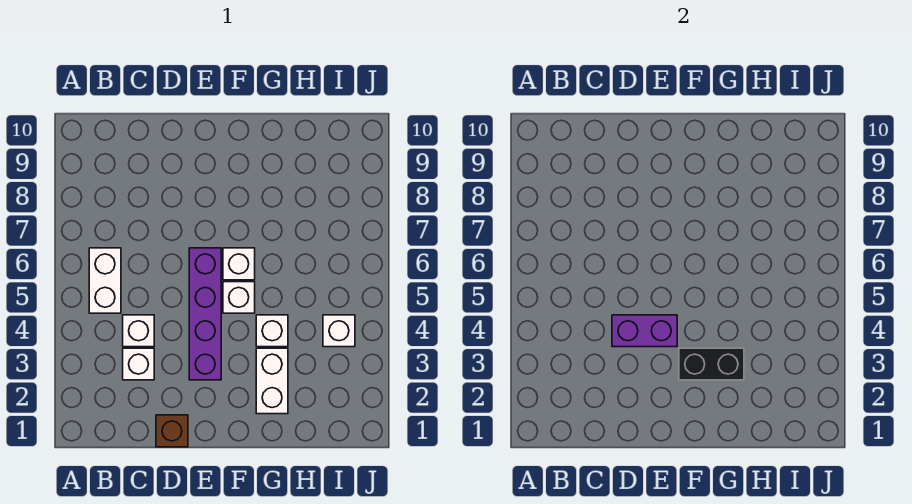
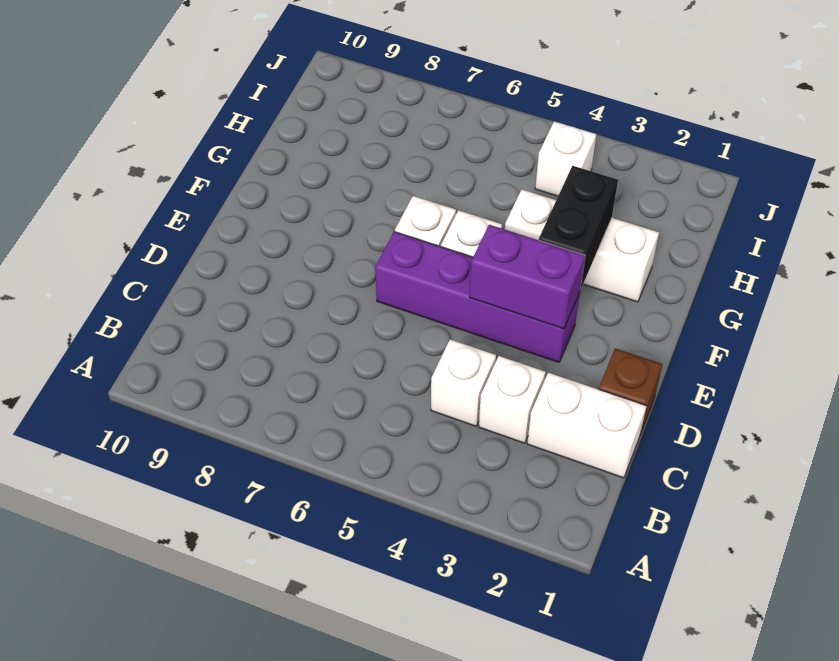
white 1x2 brick [89,248,121,313] -> white 1x2 brick moved to [527,373,647,478]
purple 1x2 brick [612,315,677,347] -> purple 1x2 brick turned to [470,225,585,329]

